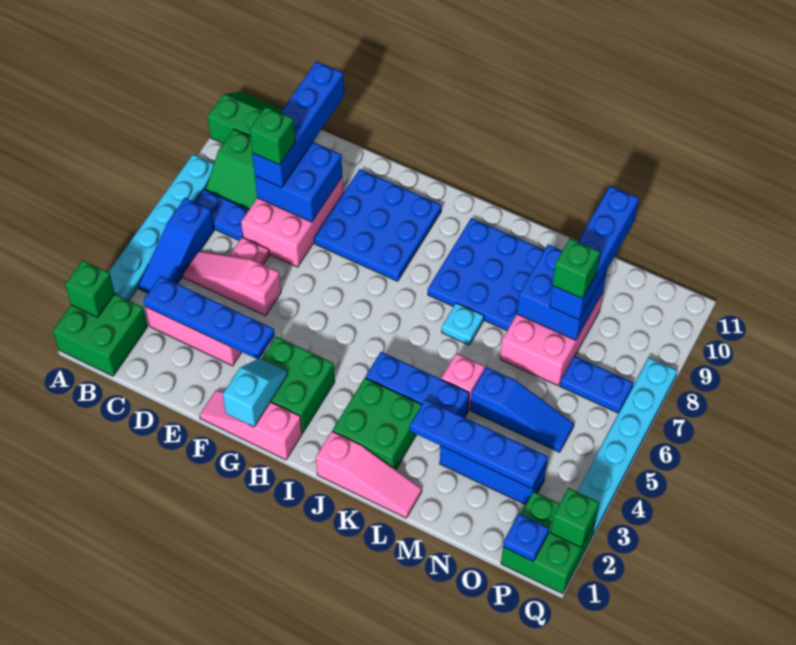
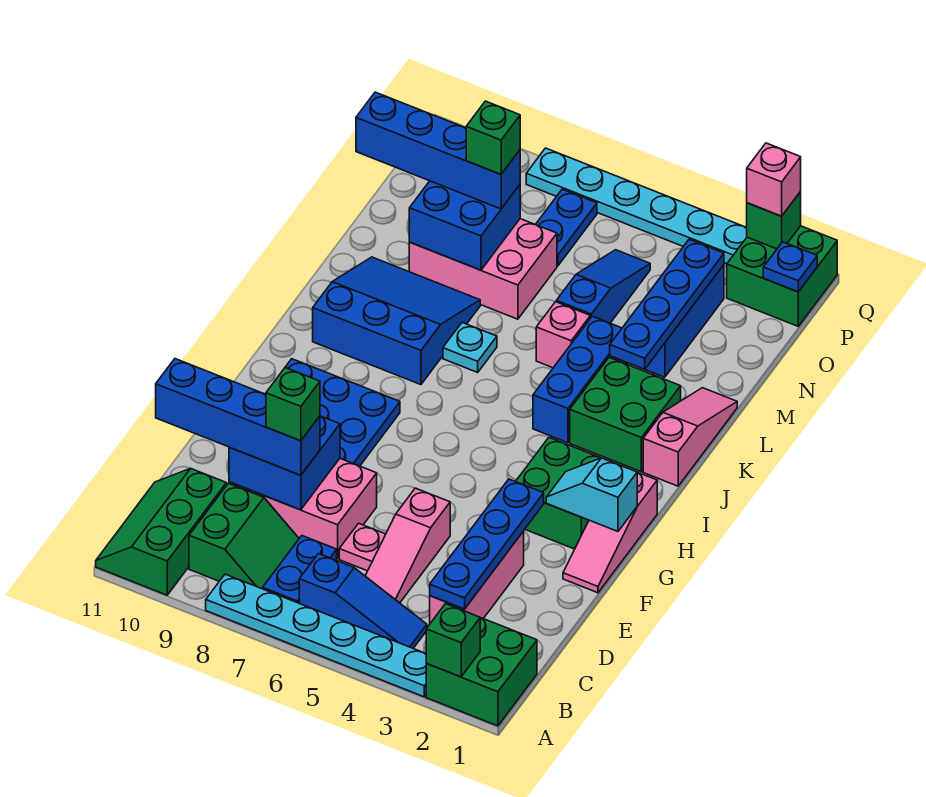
blue 3x3 plate [428,218,544,331] -> blue 3x3 slope [313,257,480,385]
none -> pink 1x1 brick [747,143,801,216]

